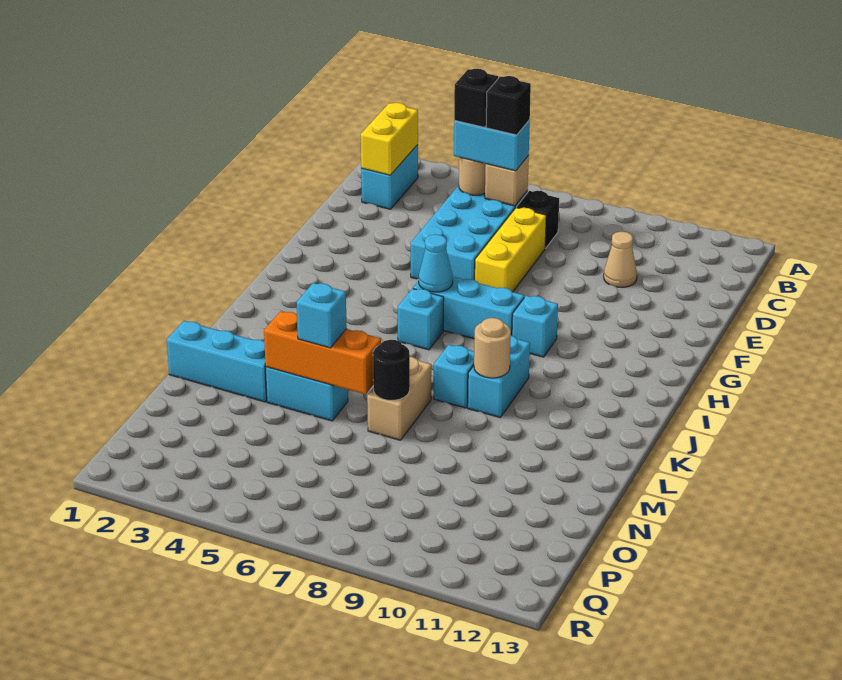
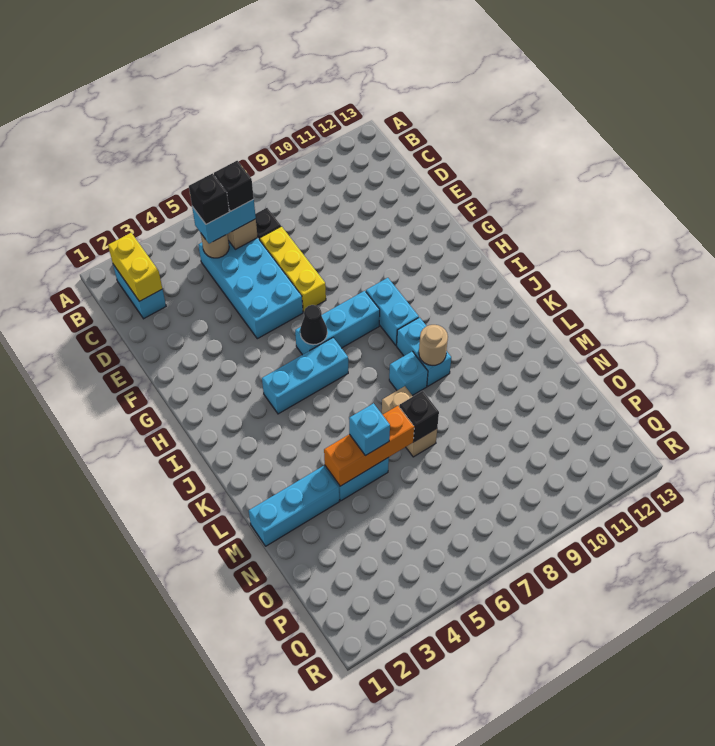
tan 1x1 cone [604,232,637,287] -> none
cyan 1x1 cone [419,234,453,292] -> black 1x1 cone [300,305,327,345]
cyan 1x1 brick [512,296,558,357] -> cyan 1x2 brick [366,278,419,346]
cyan 1x1 brick [398,289,444,350] -> cyan 1x3 brick [262,338,348,414]
black 1x1 round brick [373,340,410,400] -> black 1x1 brick [399,391,439,442]

